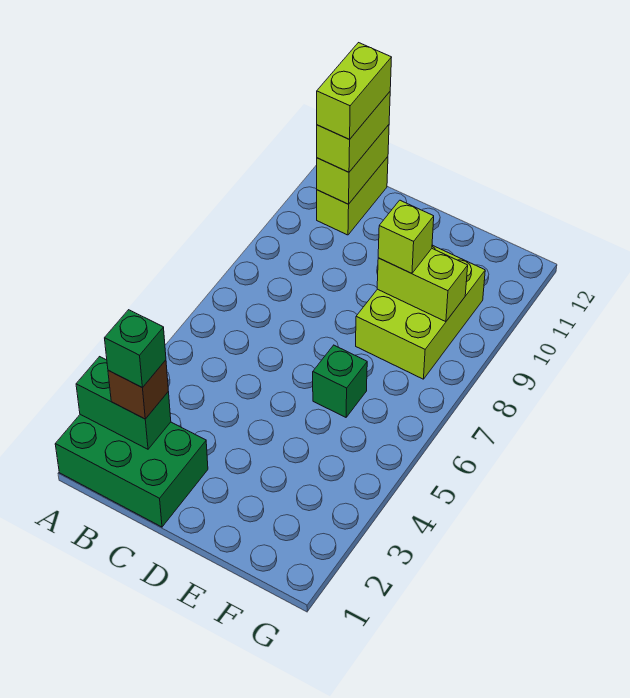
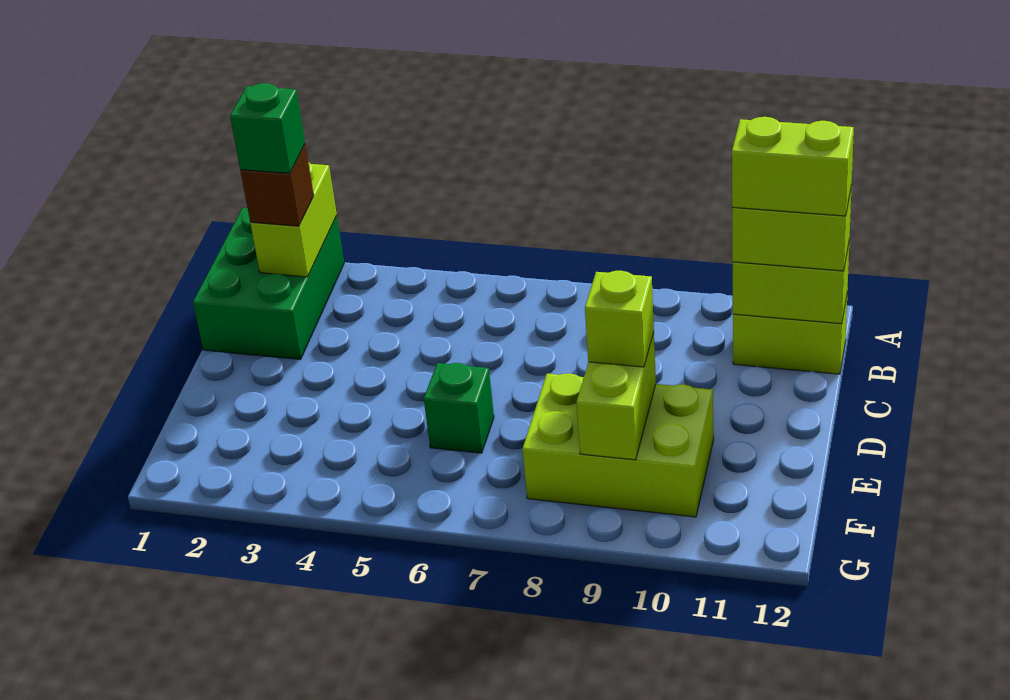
green 1x2 brick [76,357,171,449] -> lime 1x2 brick [250,162,337,277]

